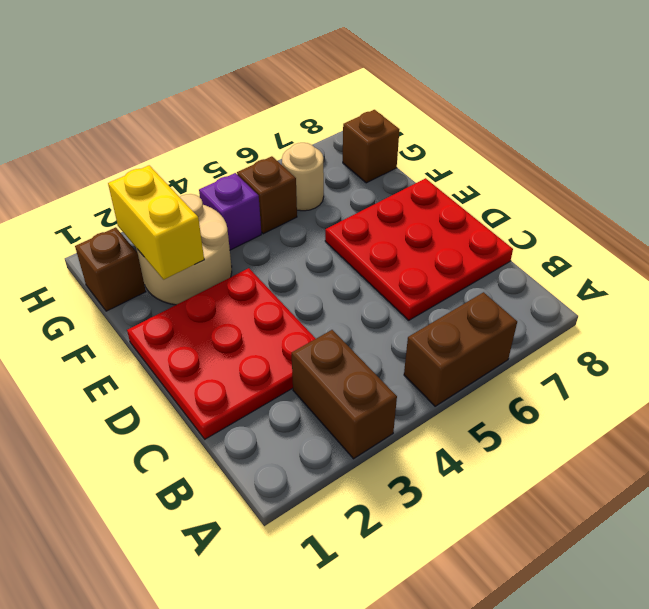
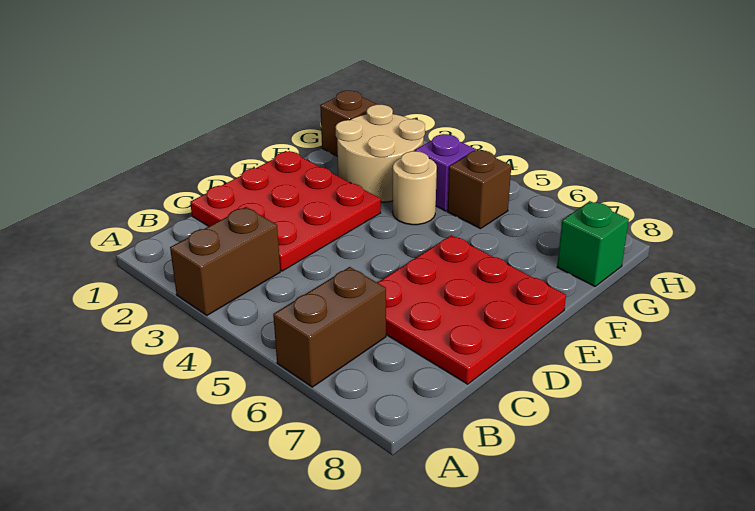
brown 1x2 brick [404,292,517,406] -> brown 1x2 brick turned to [273,267,386,387]
yellow 1x2 brick [108,165,204,279] -> none
tan 1x1 round brick [282,143,324,211] -> tan 1x1 round brick moved to [393,151,437,225]
brown 1x1 brick [343,110,400,183] -> green 1x1 brick [557,201,629,286]

